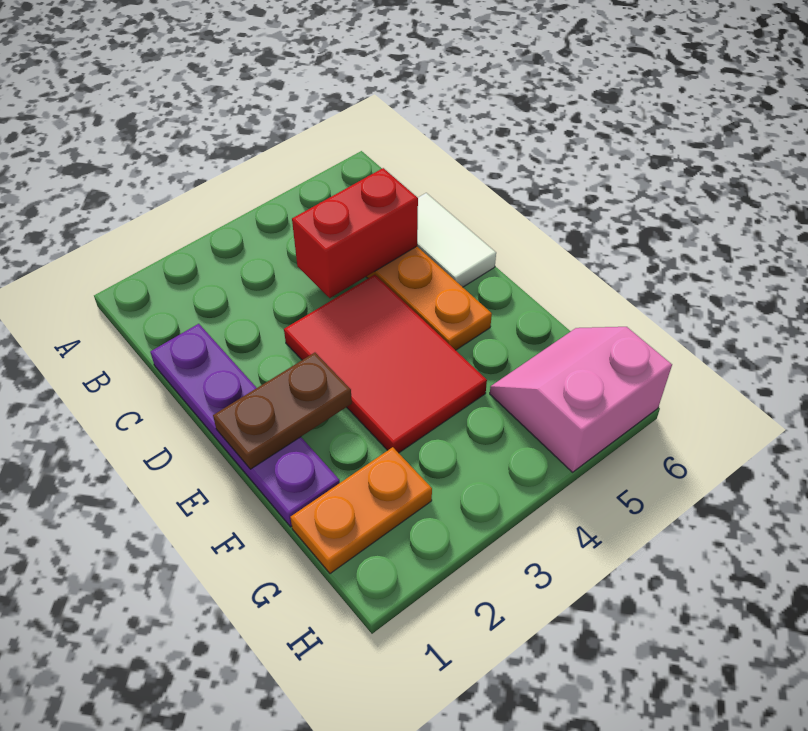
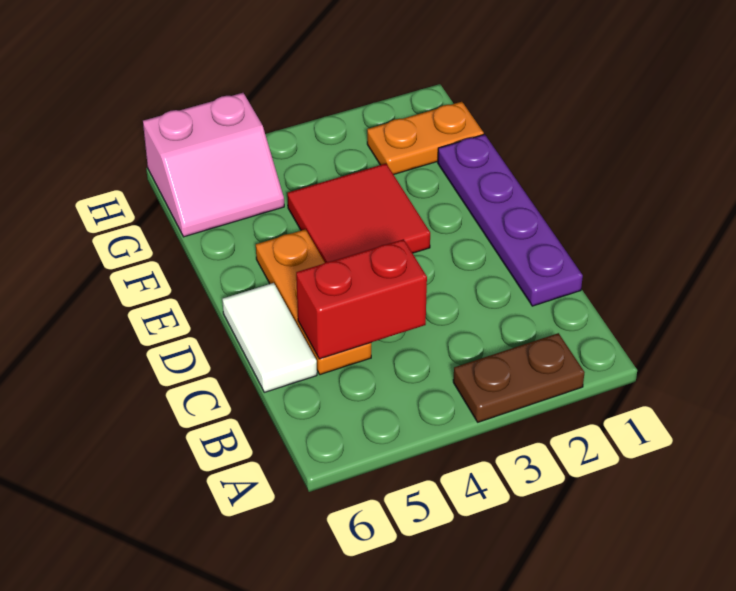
red 2x3 tile [284,275,487,453] -> red 2x2 tile [287,164,430,263]
brown 1x2 plate [213,353,352,469] -> brown 1x2 plate moved to [453,333,585,422]

